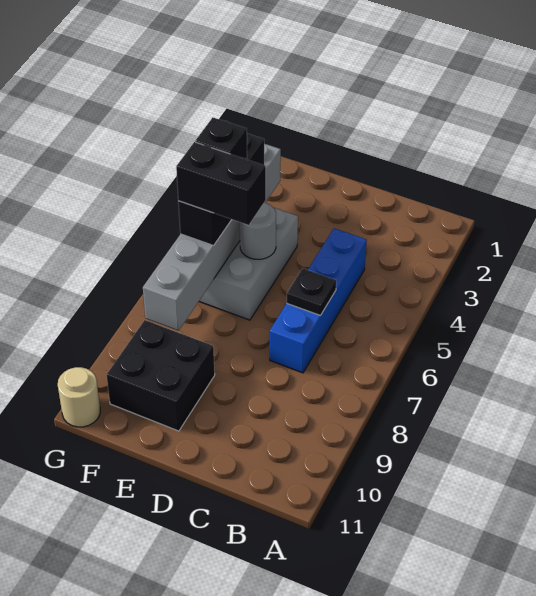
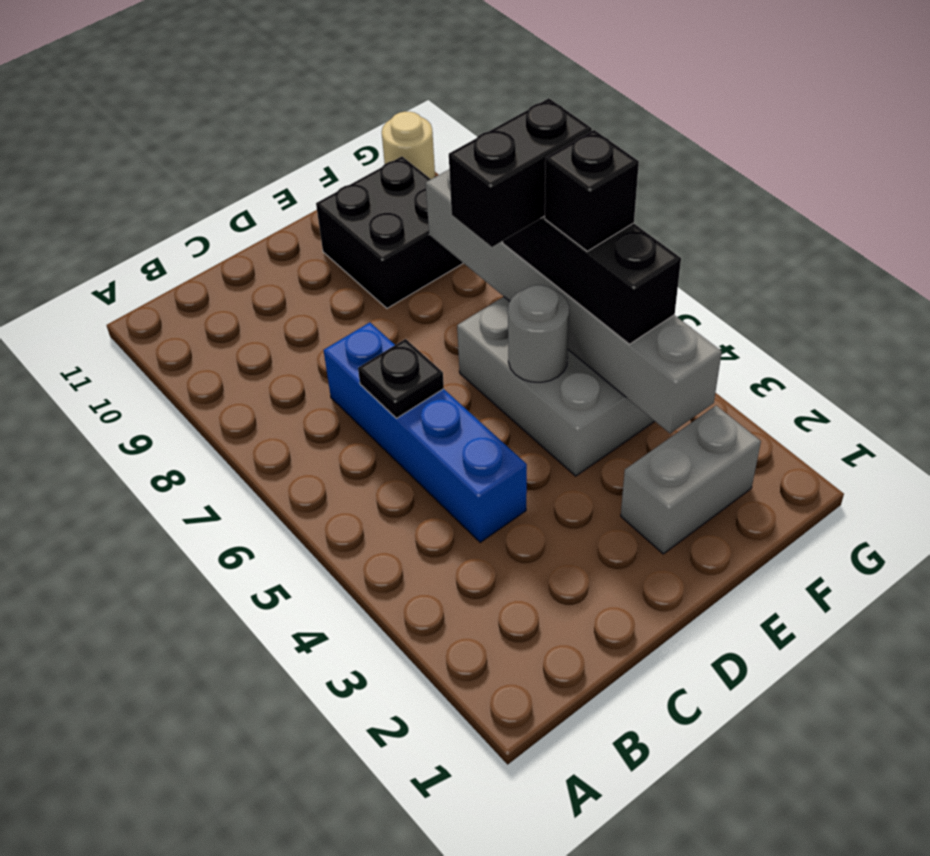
none -> grey 1x2 brick [621,406,761,554]

